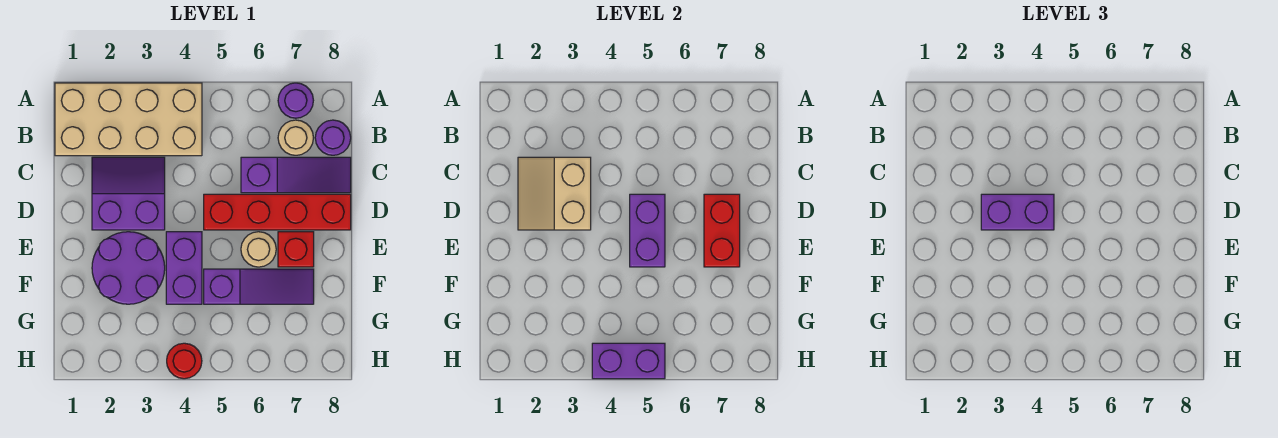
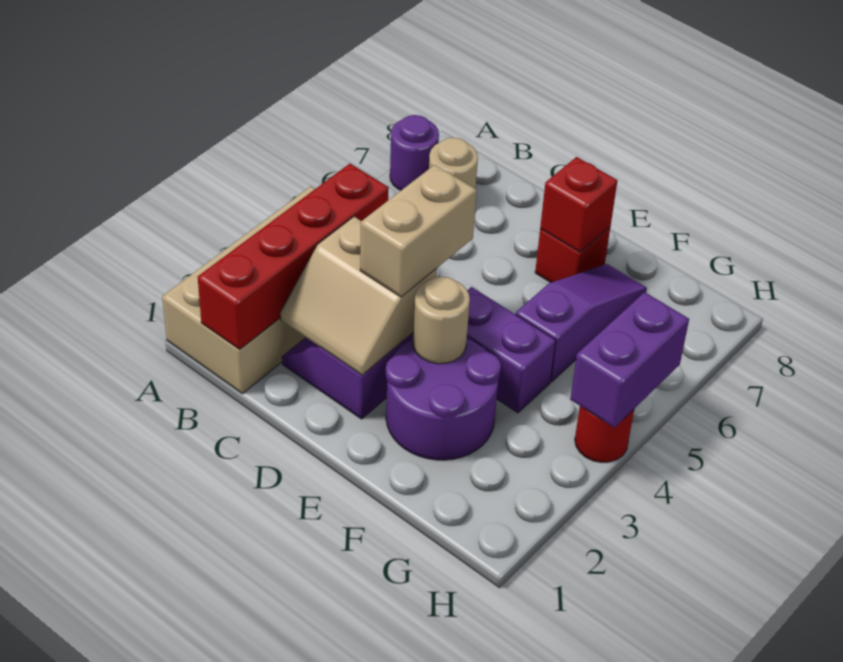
purple 1x1 round brick [315,120,351,155] -> none
purple 1x3 slope [241,157,351,193] -> none
purple 1x2 brick [981,194,1054,230] -> tan 1x2 brick [360,165,477,297]
red 1x4 brick [204,194,351,230] -> red 1x4 brick moved to [198,164,389,349]
purple 1x2 brick [630,194,665,267] -> none
red 1x2 brick [704,194,740,267] -> red 1x1 brick [540,157,617,252]
tan 1x1 round brick [241,232,276,267] -> tan 1x1 round brick moved to [413,277,470,364]

